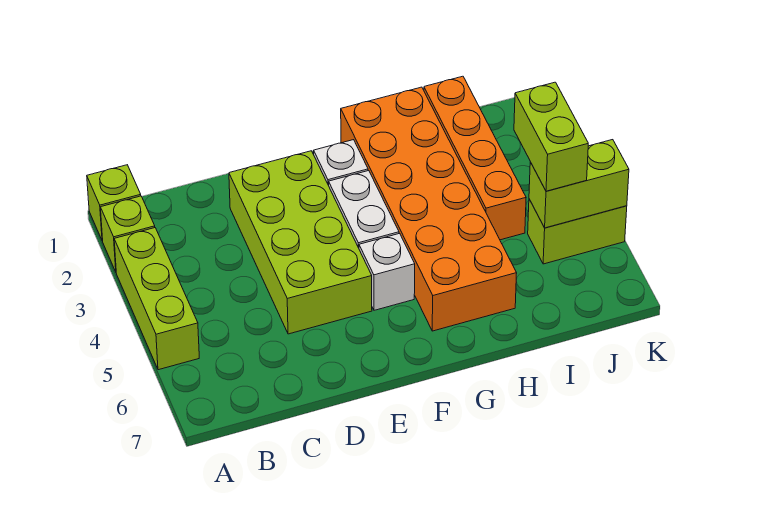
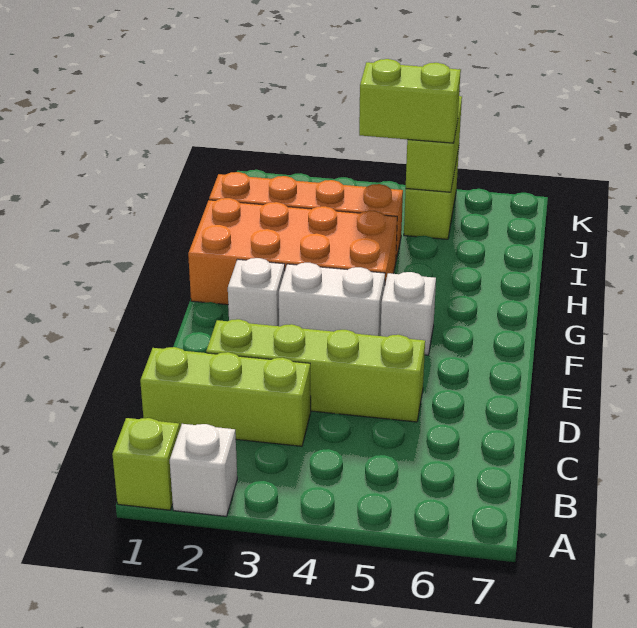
lime 1x1 brick [100,196,155,271] -> white 1x1 brick [170,424,237,516]
lime 1x3 brick [114,228,199,370] -> lime 1x3 brick moved to [140,347,311,446]
lime 2x4 brick [229,151,372,334] -> lime 1x4 brick [206,319,425,422]
orange 2x6 brick [341,87,517,331] -> orange 2x4 brick [188,198,397,305]

